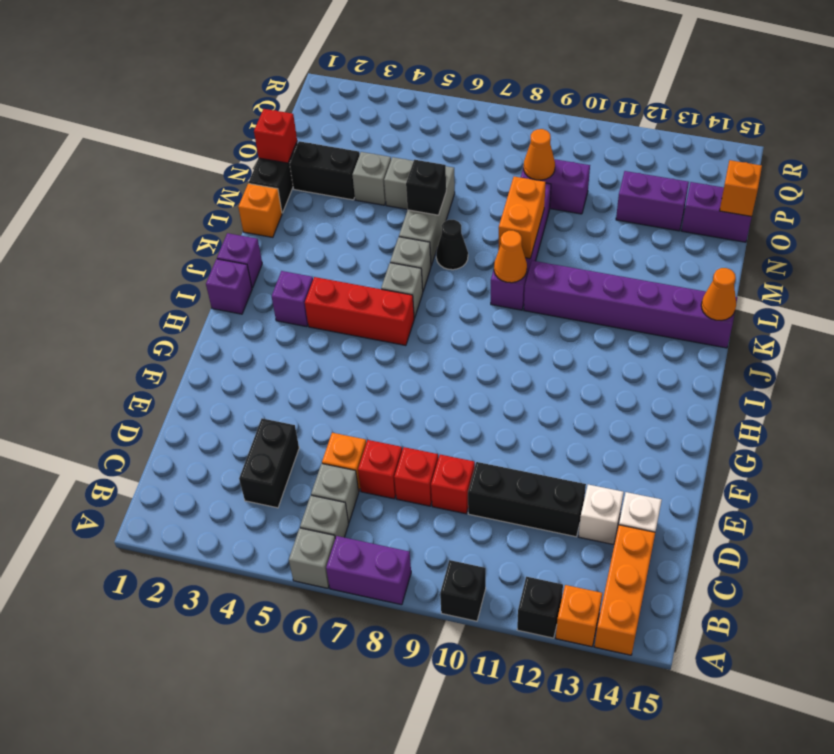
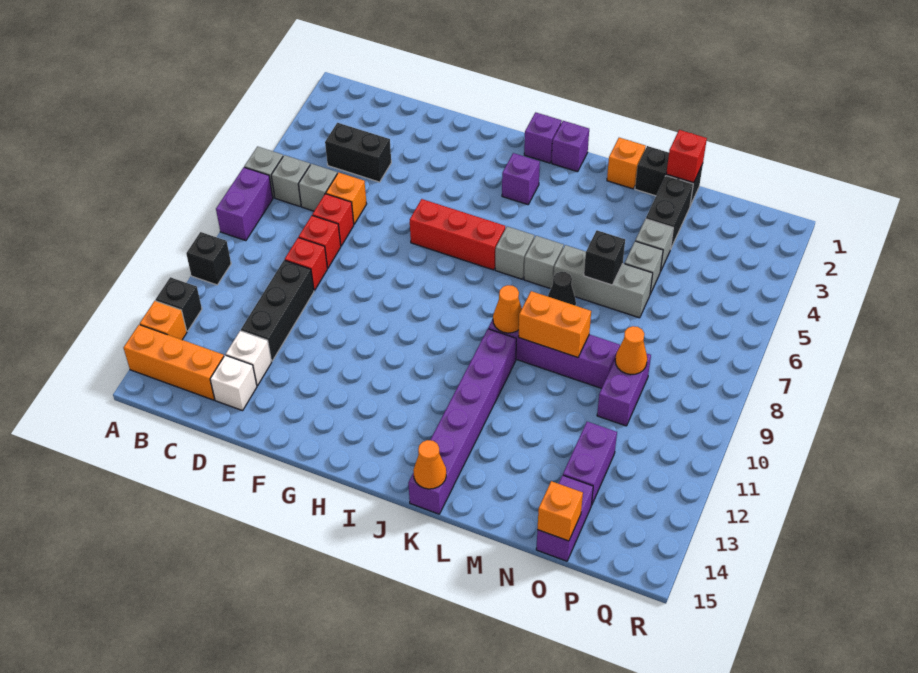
red 1x3 brick [305,277,414,346] -> red 1x3 brick turned to [410,199,505,270]

